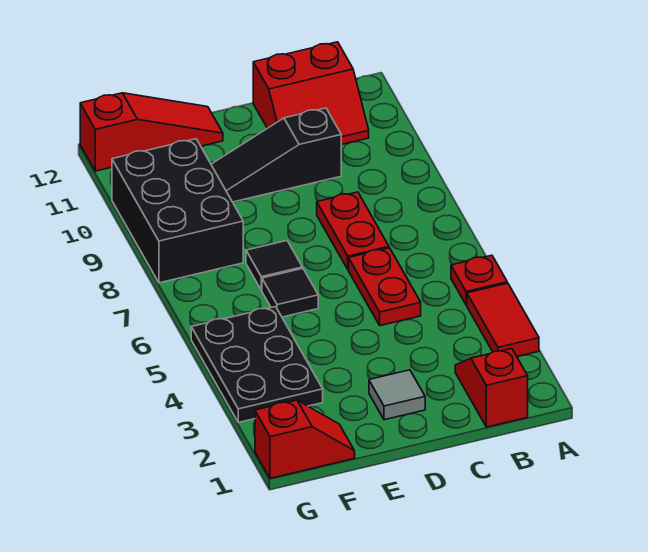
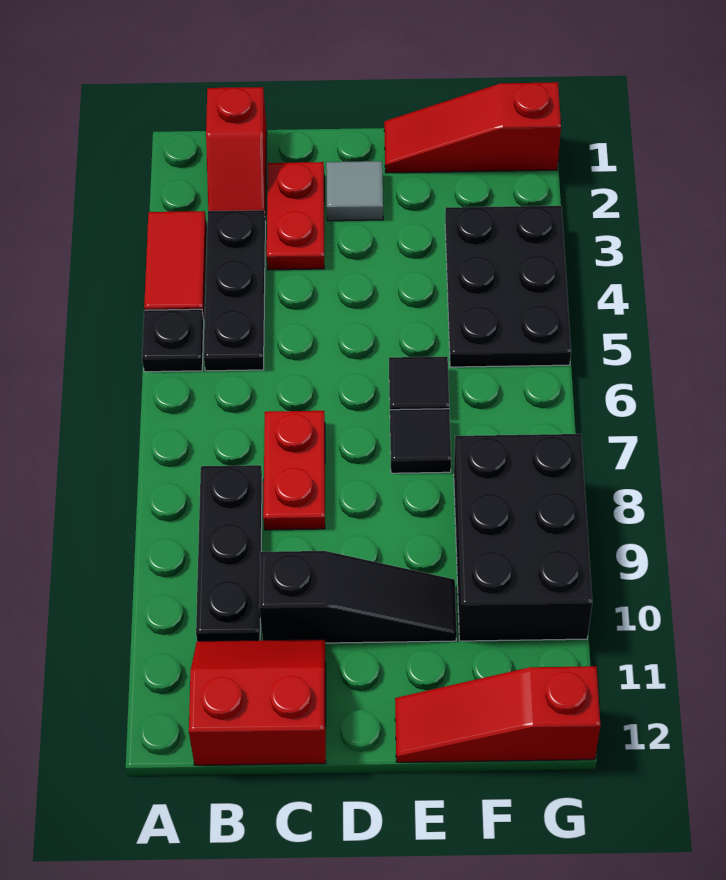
red 1x1 plate [451,255,507,305] -> black 1x1 plate [142,309,204,372]
none -> black 1x3 plate [204,210,265,371]
none -> black 1x3 plate [196,465,262,641]
red 1x2 plate [349,248,421,326] -> red 1x2 plate moved to [267,162,324,270]
red 1x2 slope [255,400,355,478] -> red 1x3 slope [384,82,561,173]

